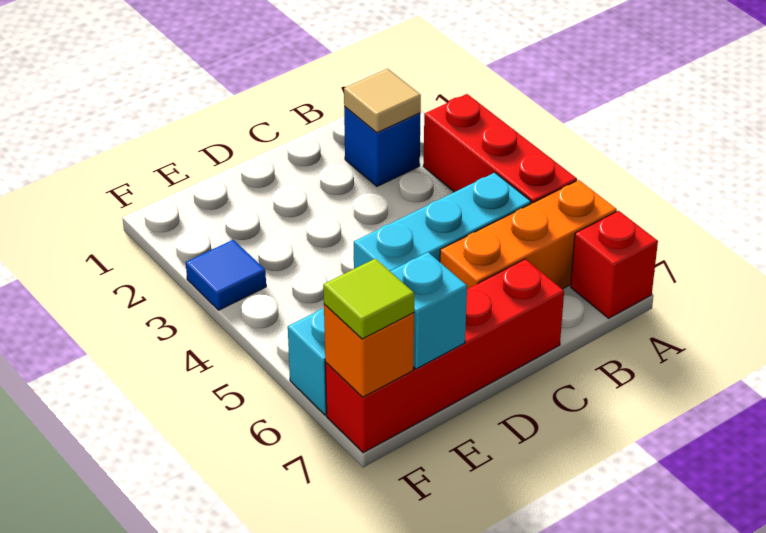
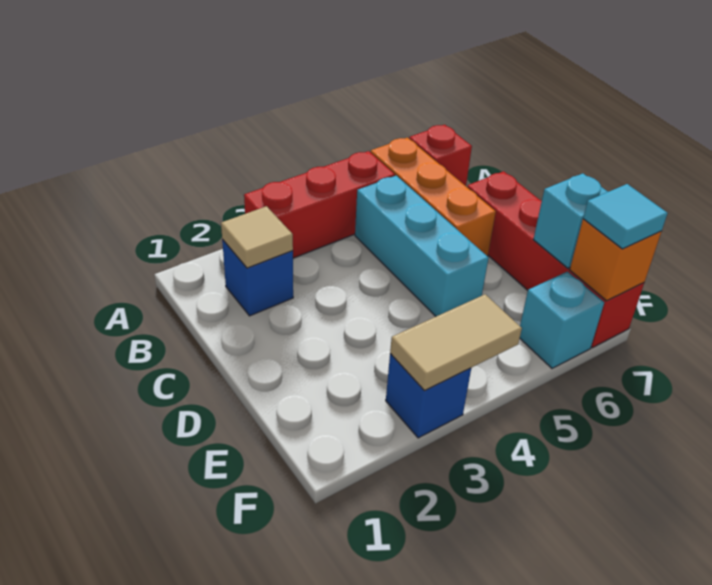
blue 1x1 tile [186,240,266,310] -> blue 1x1 brick [386,354,471,438]
none -> tan 1x2 tile [390,294,522,390]
lime 1x1 tile [323,259,414,339] -> cyan 1x1 tile [583,184,668,249]

